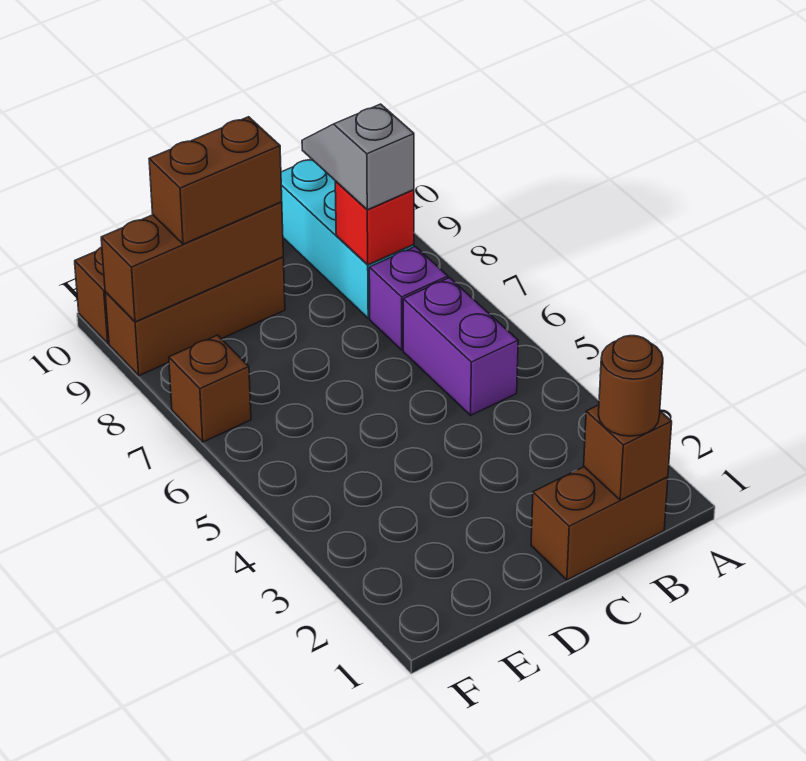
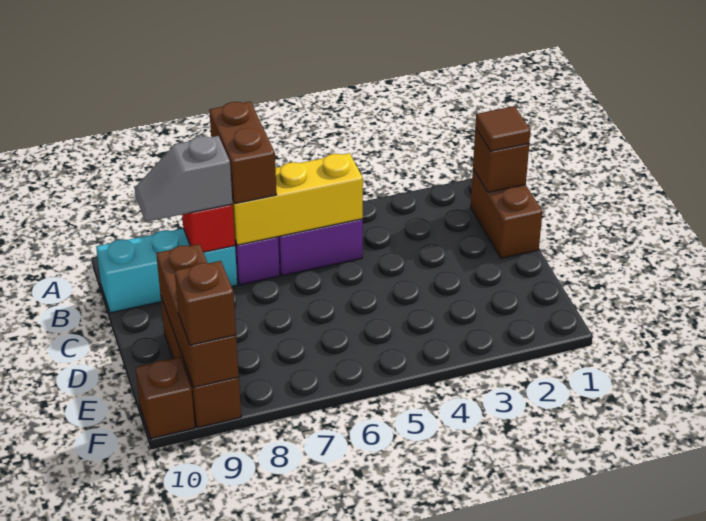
brown 1x1 round brick [599,336,663,436] -> brown 1x1 tile [475,106,531,151]
none -> yellow 1x3 brick [232,153,363,245]
brown 1x2 brick [149,117,282,244] -> brown 1x2 brick moved to [209,101,277,204]
brown 1x1 brick [169,335,251,442] -> brown 1x1 brick moved to [175,261,236,345]

